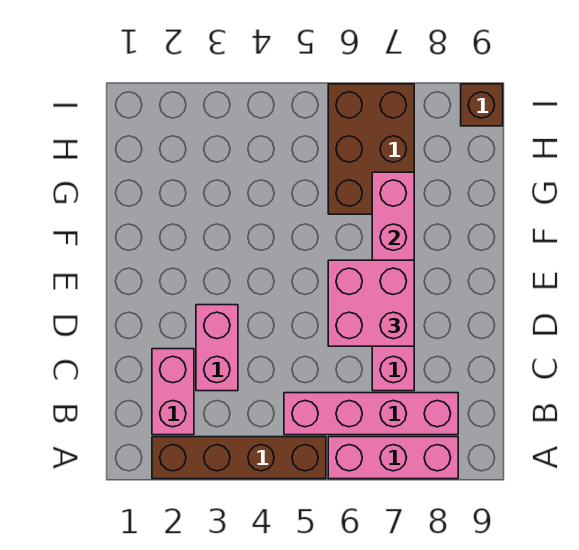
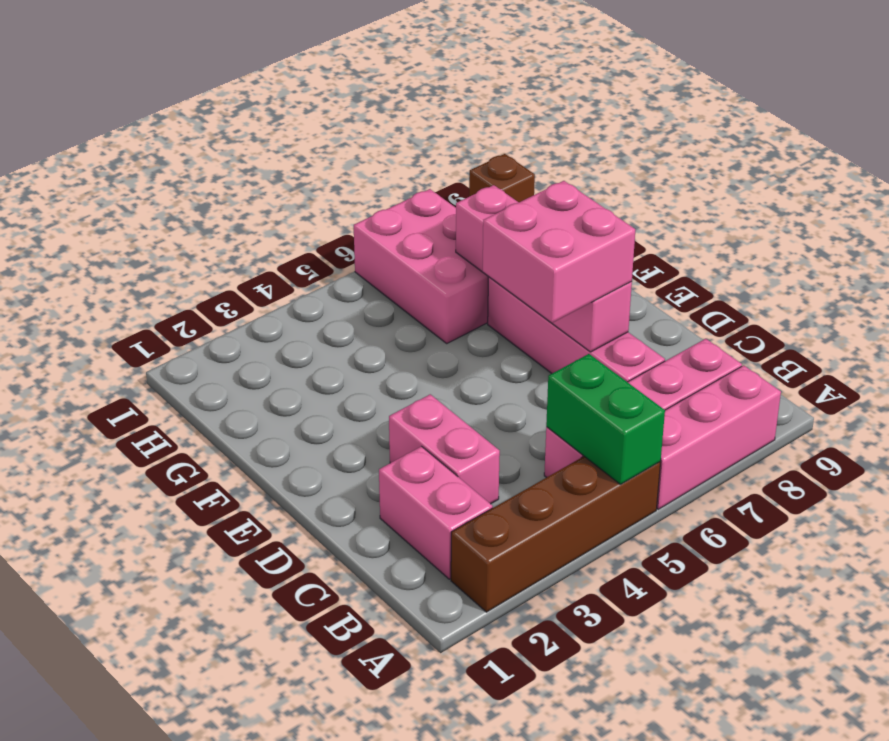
none -> green 1x2 brick [546,354,665,484]
brown 2x3 brick [328,84,414,214] -> pink 2x3 brick [354,189,488,343]

